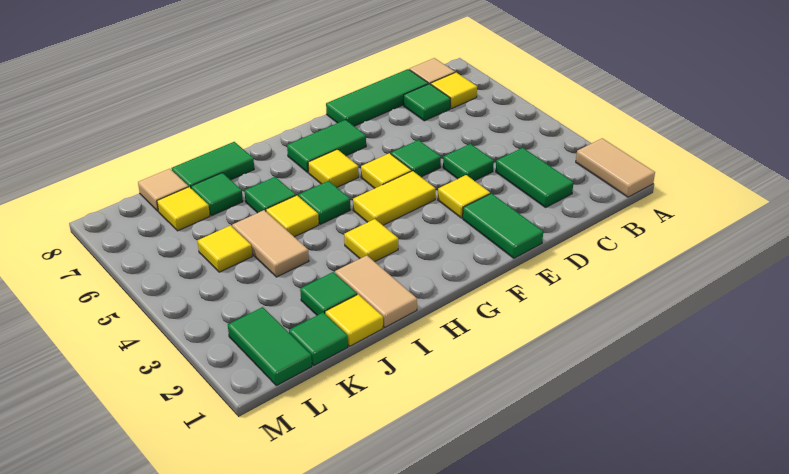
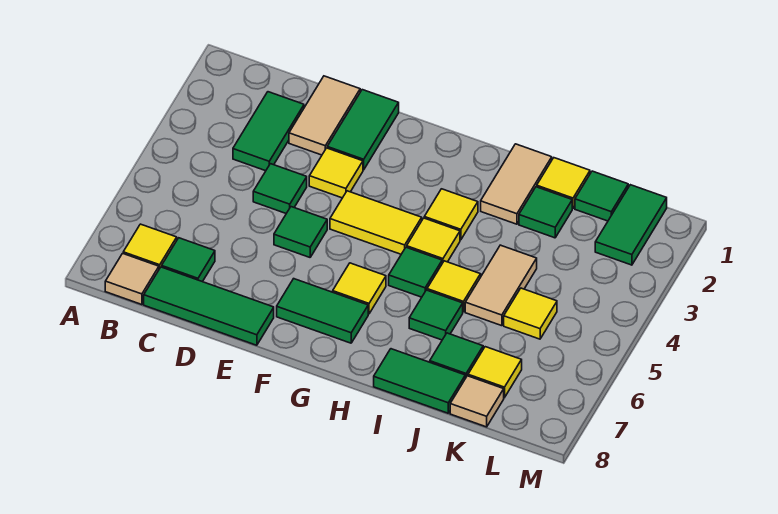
tan 1x2 tile [576,138,655,197] -> tan 1x2 tile moved to [289,76,360,155]
yellow 1x1 tile [361,153,411,188] -> yellow 1x1 tile moved to [407,218,460,263]

